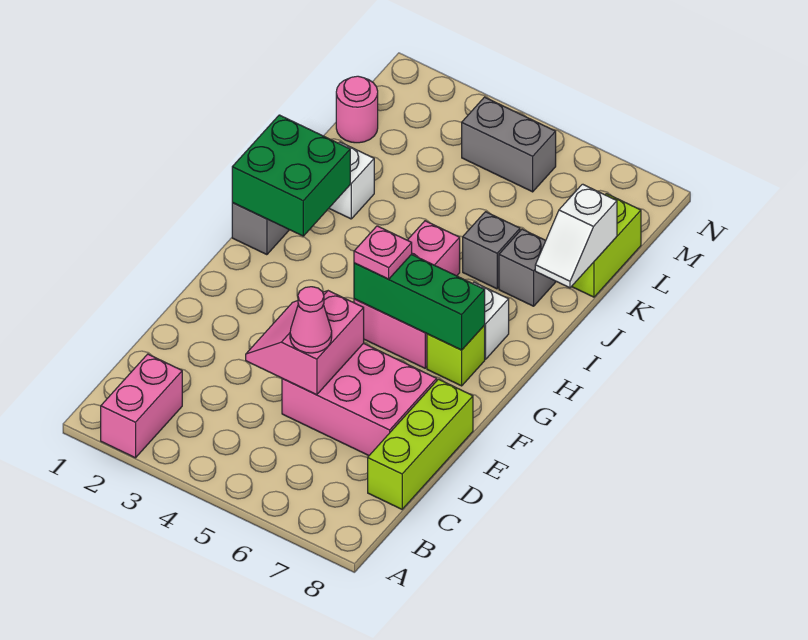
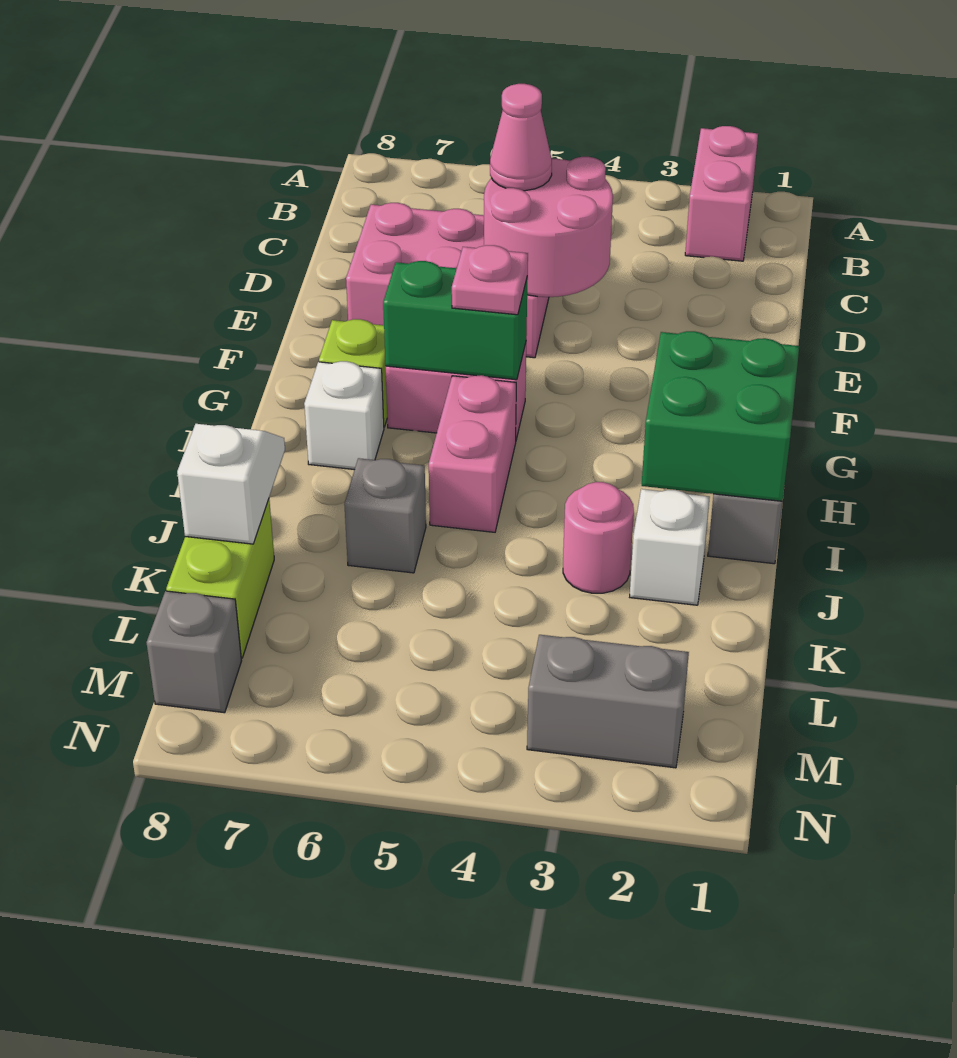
lime 1x3 brick [368,379,473,509] -> none
pink 2x2 slope [246,291,364,395] -> pink 2x2 round brick [484,157,613,297]
green 1x3 brick [354,254,485,350] -> green 1x2 brick [383,261,528,380]
grey 1x1 brick [499,229,556,306] -> grey 1x1 brick moved to [147,591,242,713]
pink 1x1 round brick [336,76,378,143] -> pink 1x1 round brick moved to [563,482,634,593]
grey 1x2 brick [462,97,556,192] -> grey 1x2 brick moved to [527,635,689,768]

